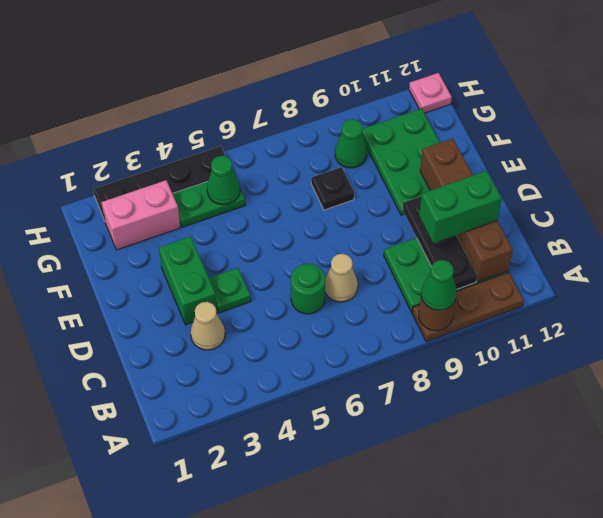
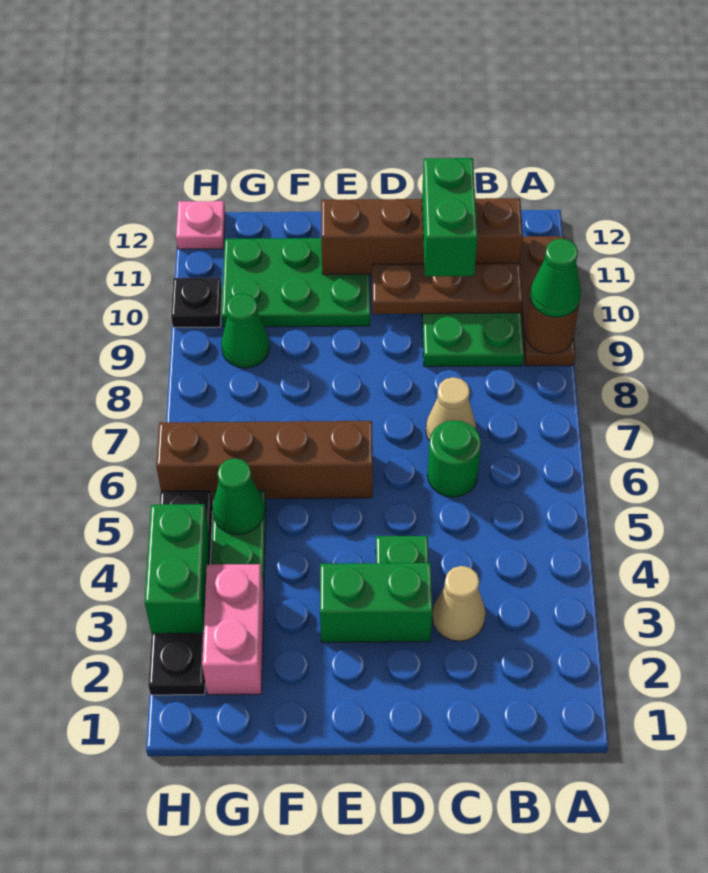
black 1x3 plate [402,196,477,289] -> brown 1x3 plate [372,263,523,314]
none -> brown 1x4 brick [156,421,373,499]
black 1x1 plate [311,167,354,210] -> black 1x1 plate moved to [171,278,222,328]
none -> green 1x2 brick [145,504,209,634]

